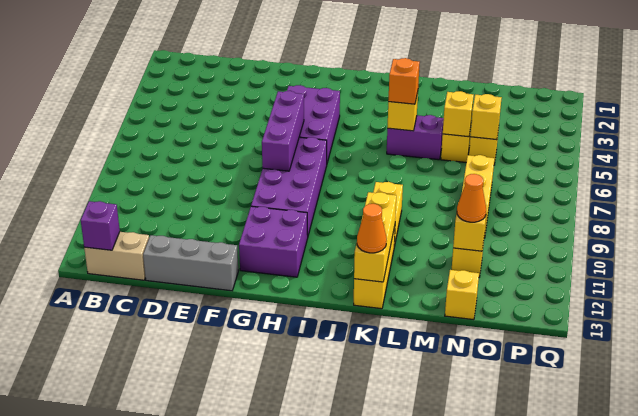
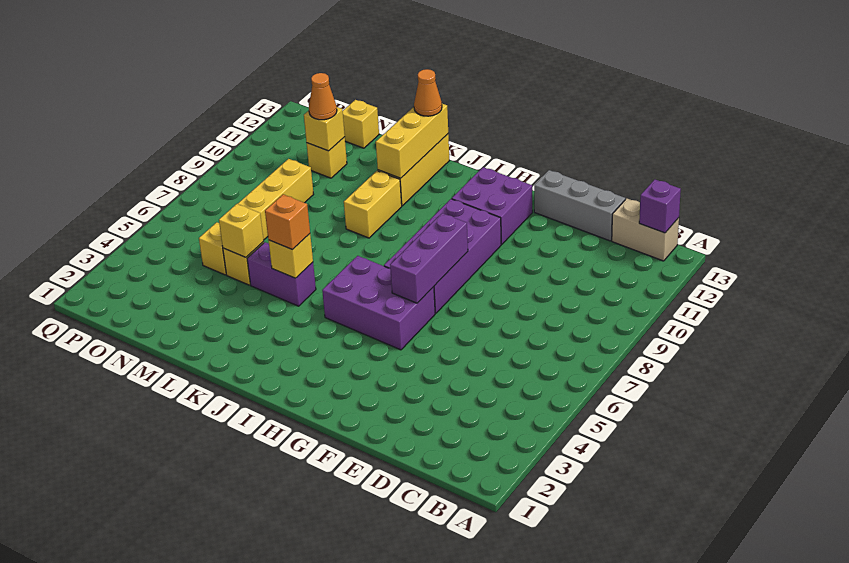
purple 2x3 brick [287,85,340,163] -> purple 2x3 brick turned to [322,256,435,350]
yellow 1x1 brick [470,94,502,140] -> none

